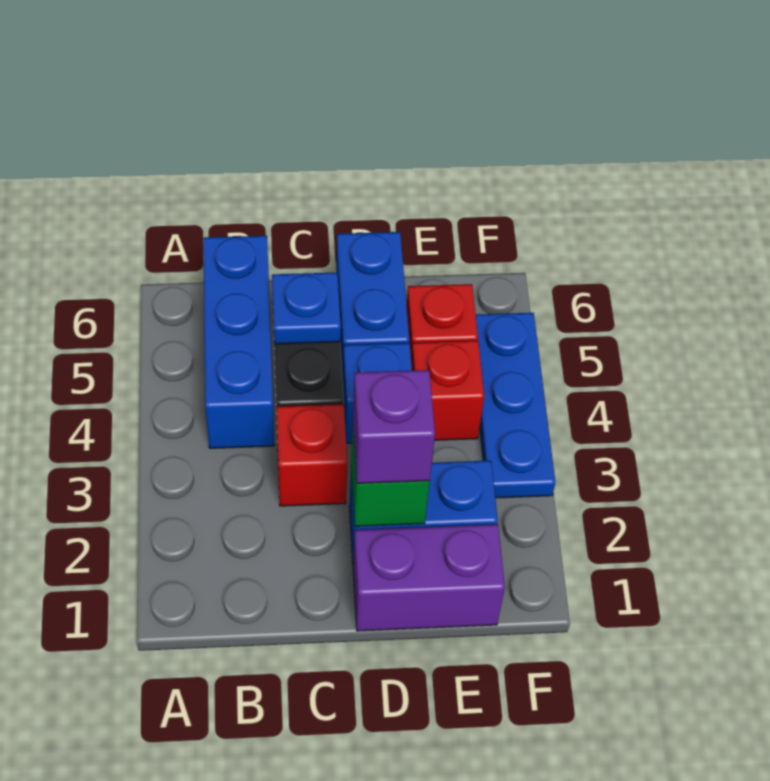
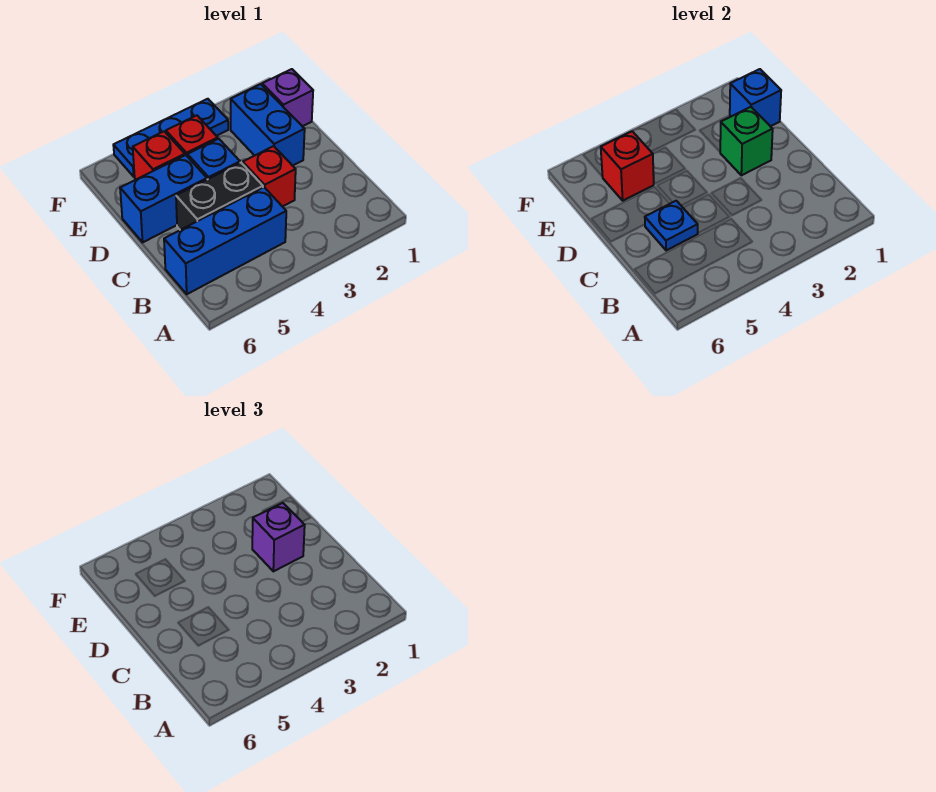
purple 1x2 brick [353,524,505,631] -> purple 1x1 brick [262,69,313,126]
none -> blue 1x1 brick [730,69,781,126]
none -> red 1x1 brick [601,131,654,201]

